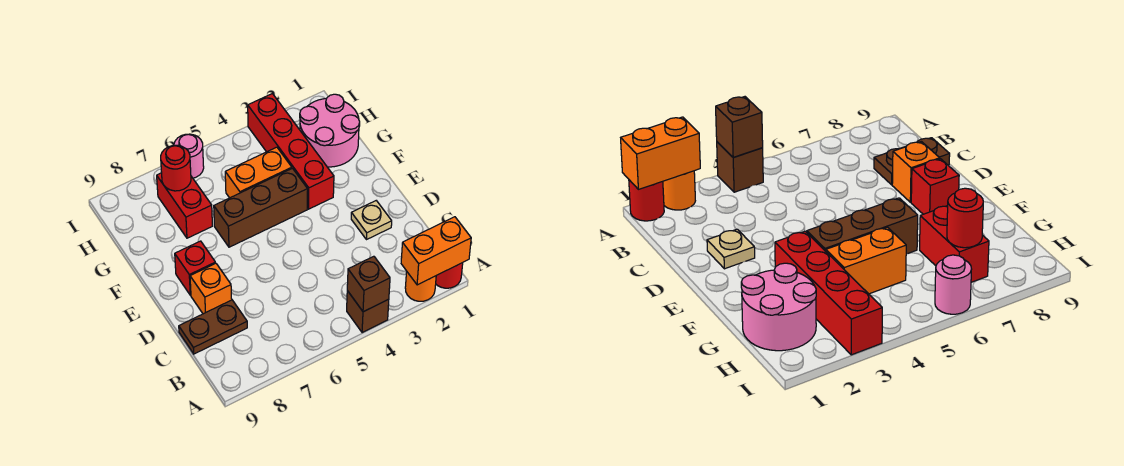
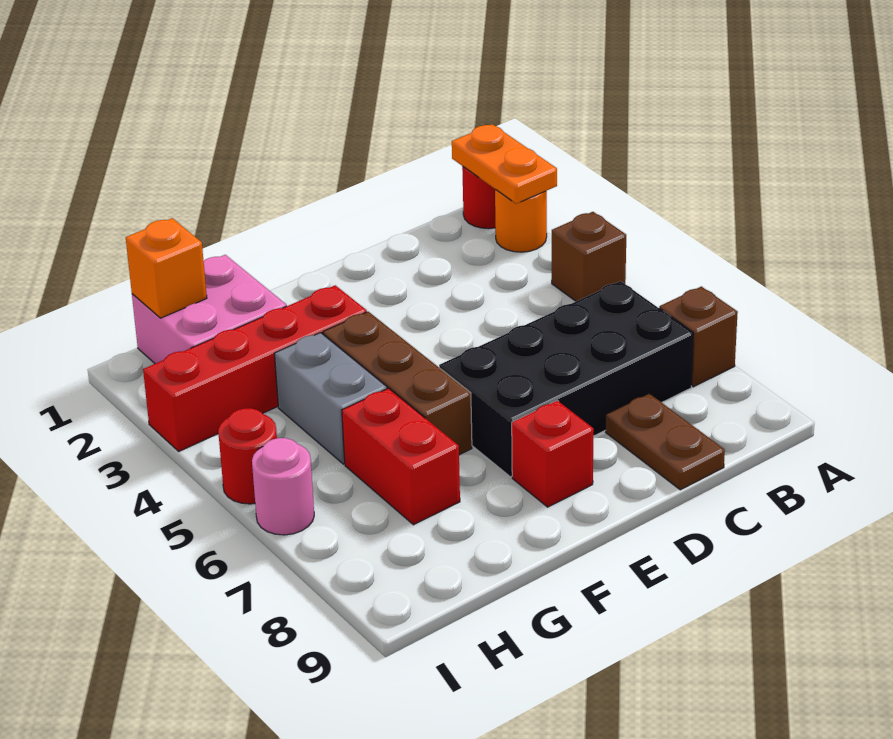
orange 1x2 brick [401,217,471,285] -> orange 1x2 plate [452,124,557,204]
brown 1x1 brick [347,256,390,312] -> brown 1x1 brick moved to [659,286,738,387]
none -> black 2x4 brick [439,281,693,477]
tan 1x1 plate [351,201,392,240] -> none
orange 1x1 brick [190,263,232,314] -> orange 1x1 brick moved to [126,218,207,318]
pink 2x2 round brick [300,94,360,167] -> pink 2x2 brick [132,255,287,364]
orange 1x2 brick [225,147,292,198] -> grey 1x2 brick [274,333,387,464]
red 1x2 brick [157,173,212,238] -> red 1x2 brick turned to [342,388,460,525]
red 1x1 round brick [161,145,191,191] -> red 1x1 round brick moved to [218,408,277,504]

